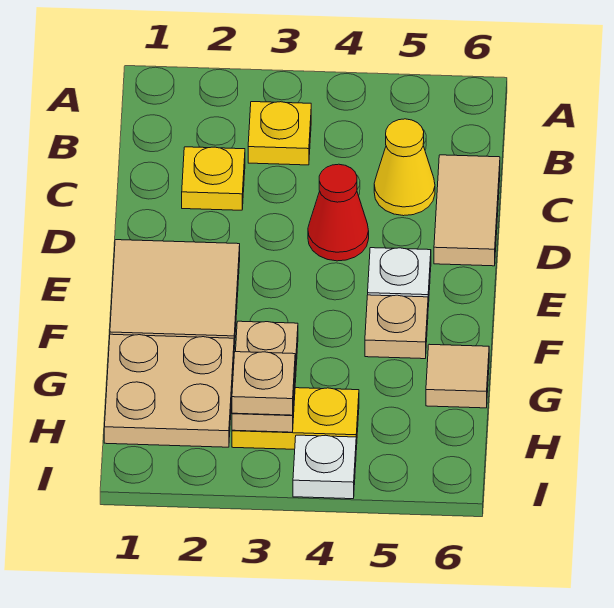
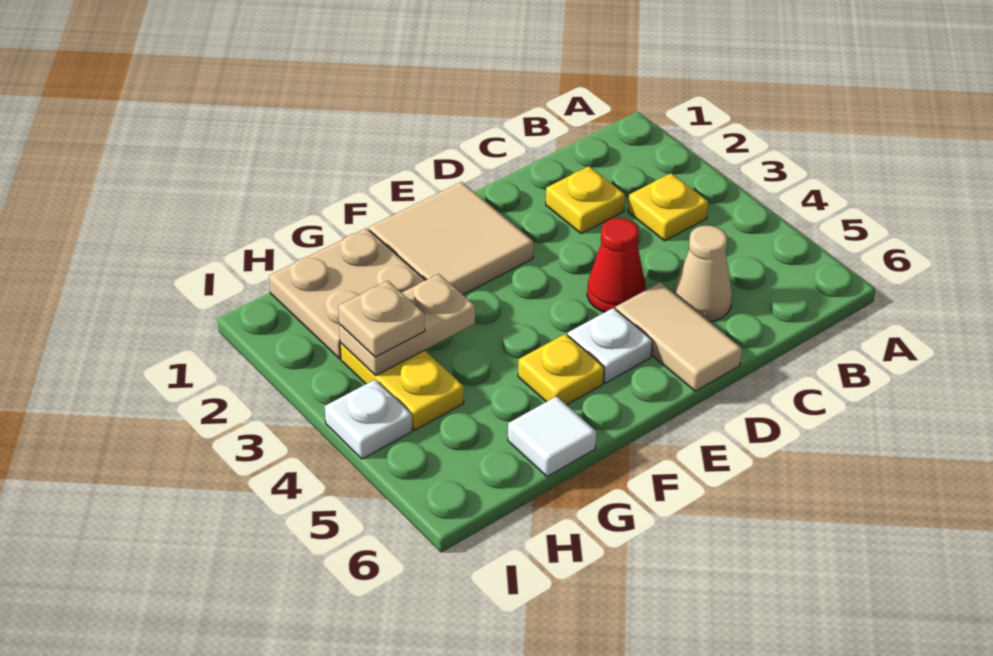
yellow 1x1 cone [374,119,435,216] -> tan 1x1 cone [674,226,732,322]
tan 1x2 tile [434,155,500,266] -> tan 1x2 tile turned to [616,282,742,391]
tan 1x1 plate [365,295,428,359] -> yellow 1x1 plate [518,334,604,405]
tan 1x1 tile [426,344,489,408] -> white 1x1 tile [508,396,596,477]

